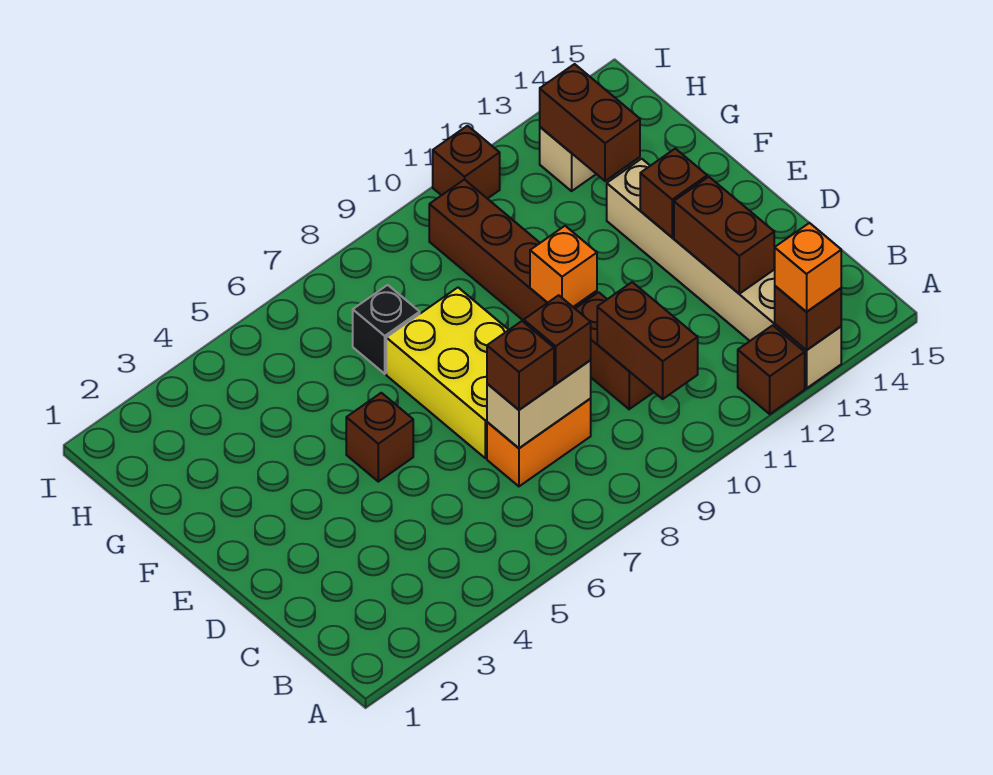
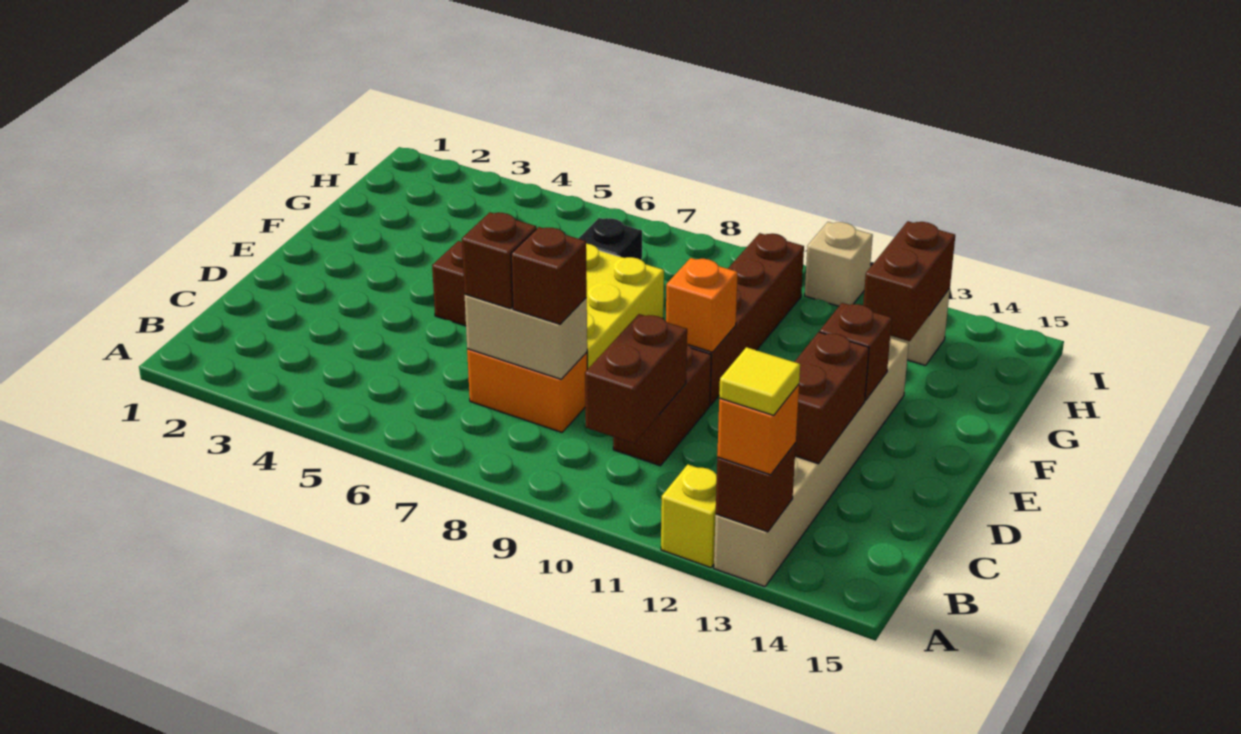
brown 1x1 brick [738,325,805,414] -> yellow 1x1 brick [661,465,717,568]
none -> yellow 1x1 tile [719,347,800,415]
brown 1x1 brick [433,126,500,199] -> tan 1x1 brick [805,222,873,306]

